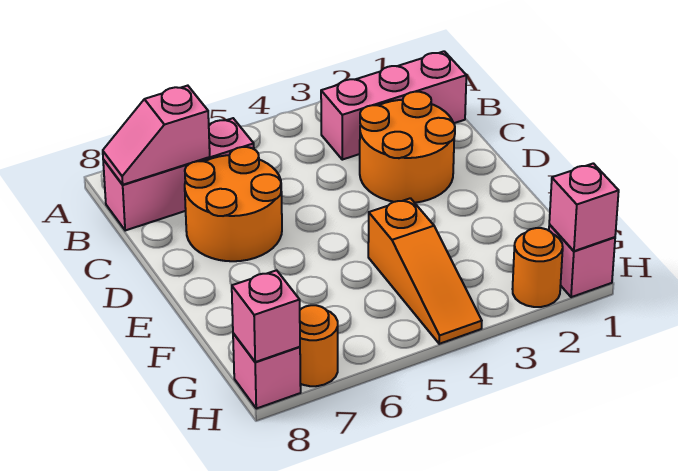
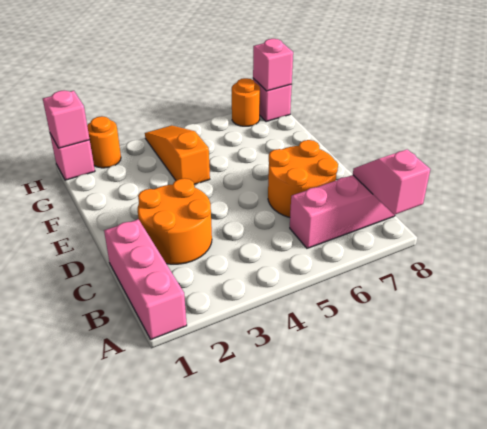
pink 1x3 brick [321,51,466,160] -> pink 1x3 brick turned to [104,219,187,339]
pink 1x2 slope [103,86,210,185] -> pink 1x2 slope turned to [353,149,430,215]

